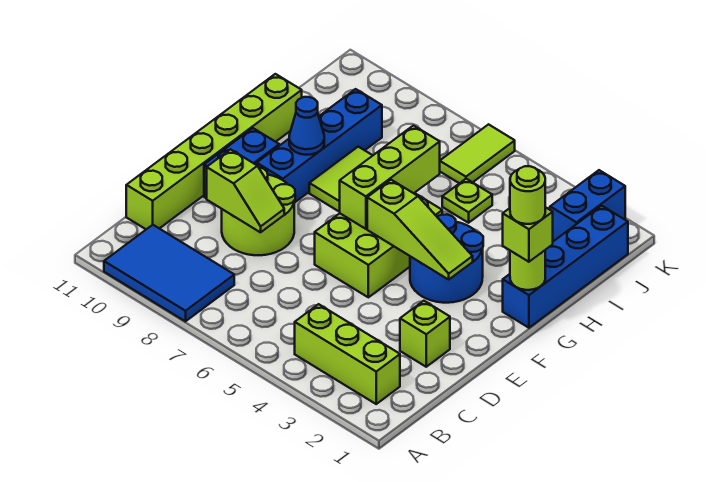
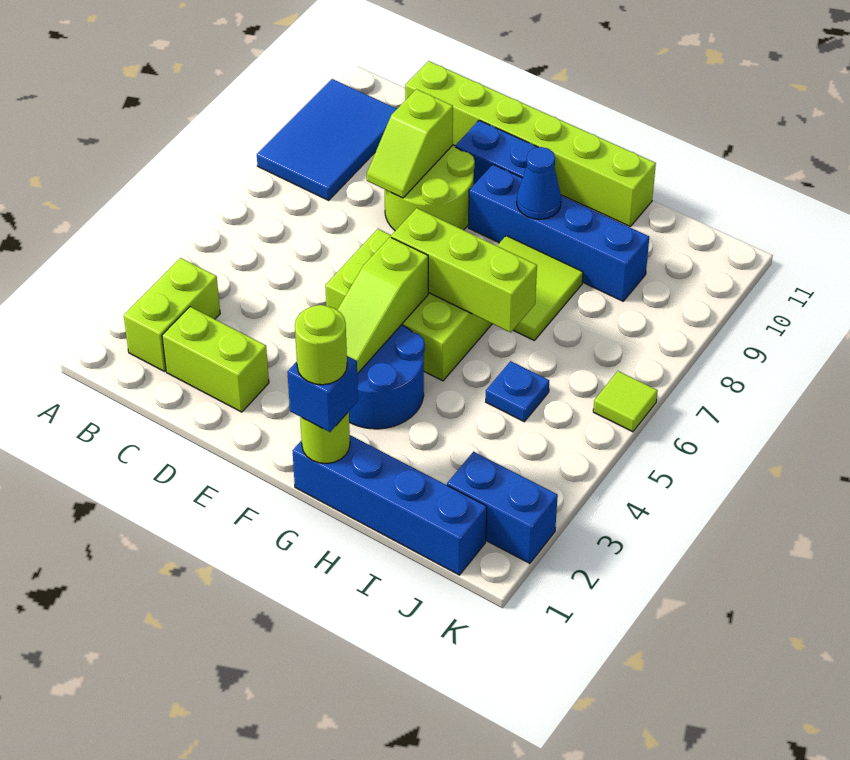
lime 1x3 brick [295,304,400,404] -> lime 1x2 brick [124,258,220,371]
lime 1x1 brick [400,301,450,367] -> lime 1x2 brick [162,307,269,412]
lime 1x1 brick [503,207,553,262] -> blue 1x1 brick [287,356,358,432]
lime 1x1 plate [442,179,492,223] -> blue 1x1 plate [486,361,549,422]
lime 1x2 tile [440,124,515,183] -> lime 1x1 tile [593,371,658,432]

